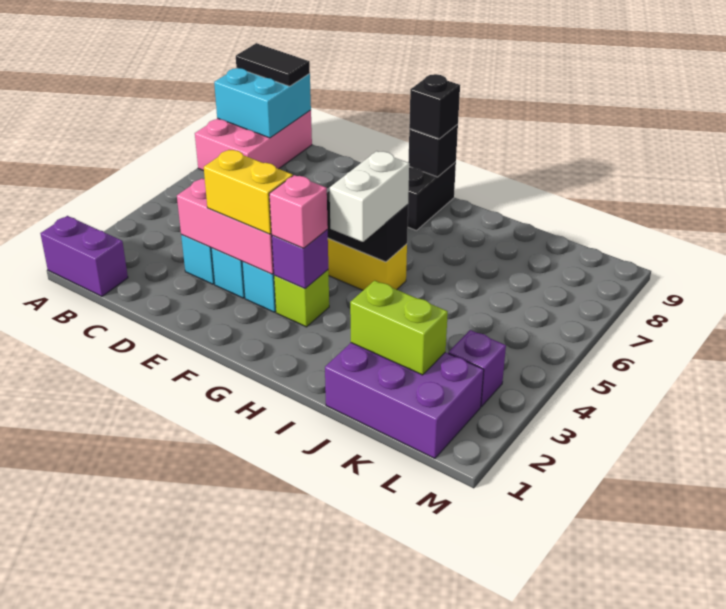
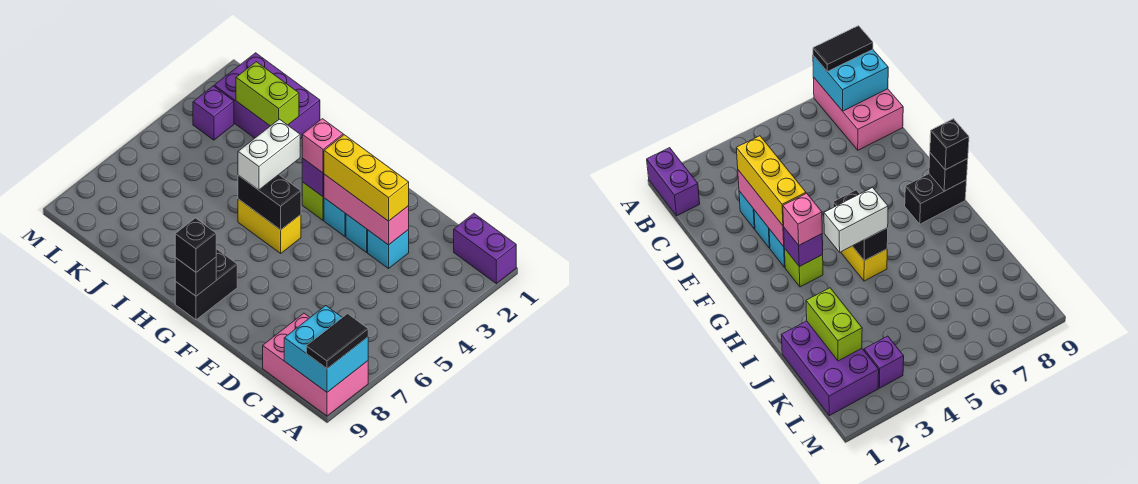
pink 2x3 brick [195,110,312,171] -> pink 2x3 brick turned to [263,313,368,416]
black 1x2 tile [236,43,310,86] -> black 1x2 tile turned to [306,314,368,369]
yellow 1x2 brick [204,150,293,234] -> yellow 1x3 brick [324,135,409,221]

